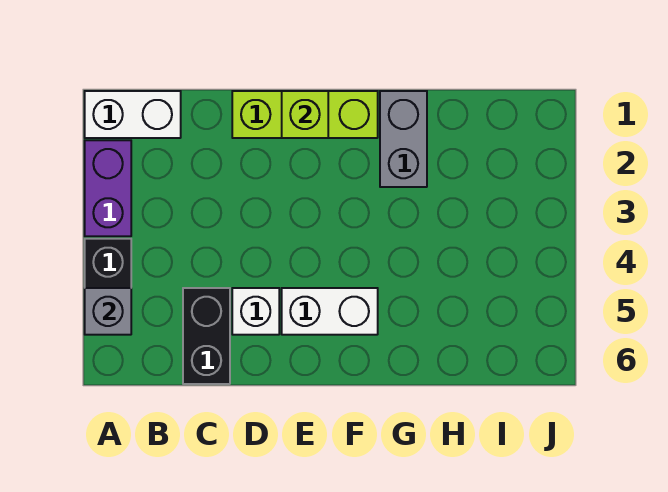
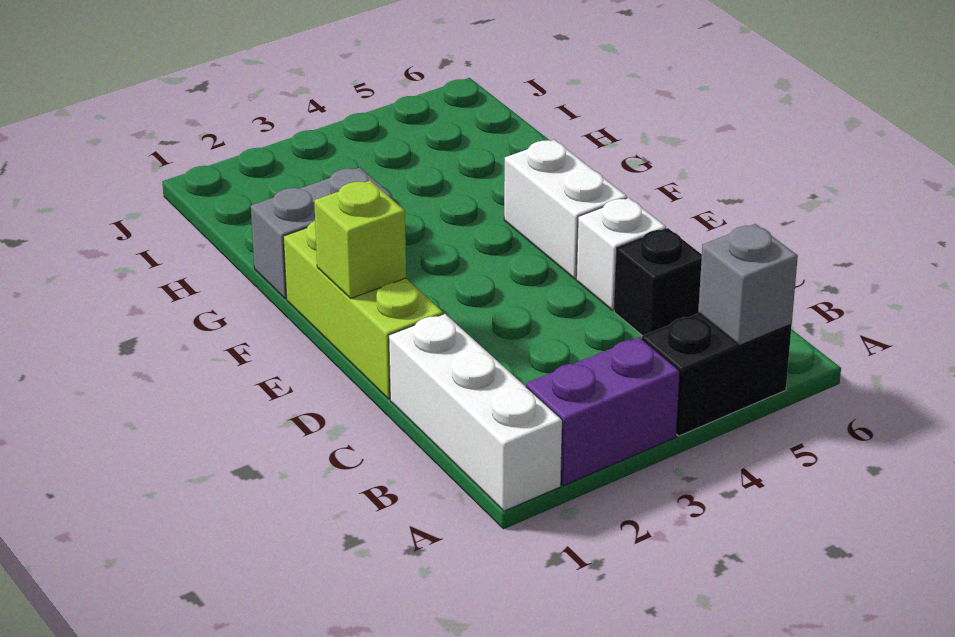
white 1x2 brick [85,91,181,138] -> white 1x3 brick [389,314,562,511]
black 1x2 brick [183,288,230,384] -> black 1x1 brick [614,228,702,336]

